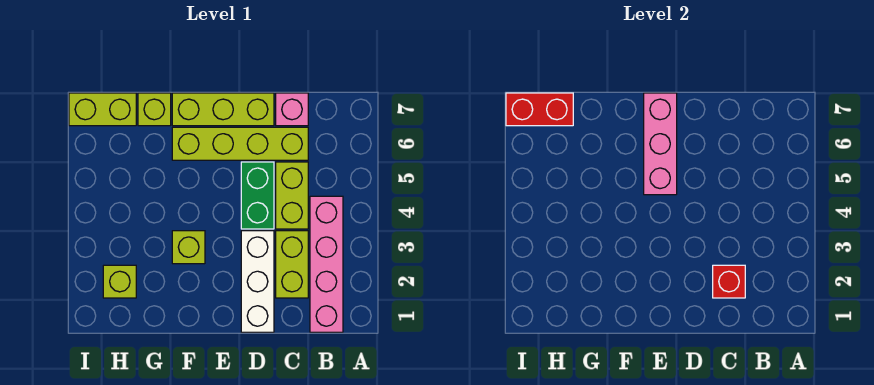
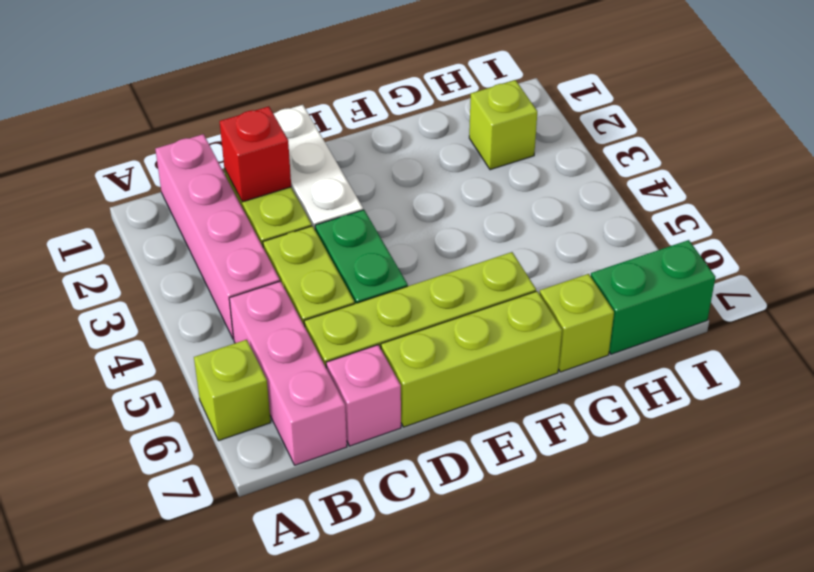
pink 1x3 brick [644,93,677,195] -> pink 1x3 brick moved to [229,281,347,465]
lime 1x1 brick [172,231,205,264] -> lime 1x1 brick moved to [194,340,271,441]
lime 1x2 brick [69,93,136,126] -> green 1x2 brick [591,240,715,354]
red 1x2 brick [506,93,573,126] -> none

